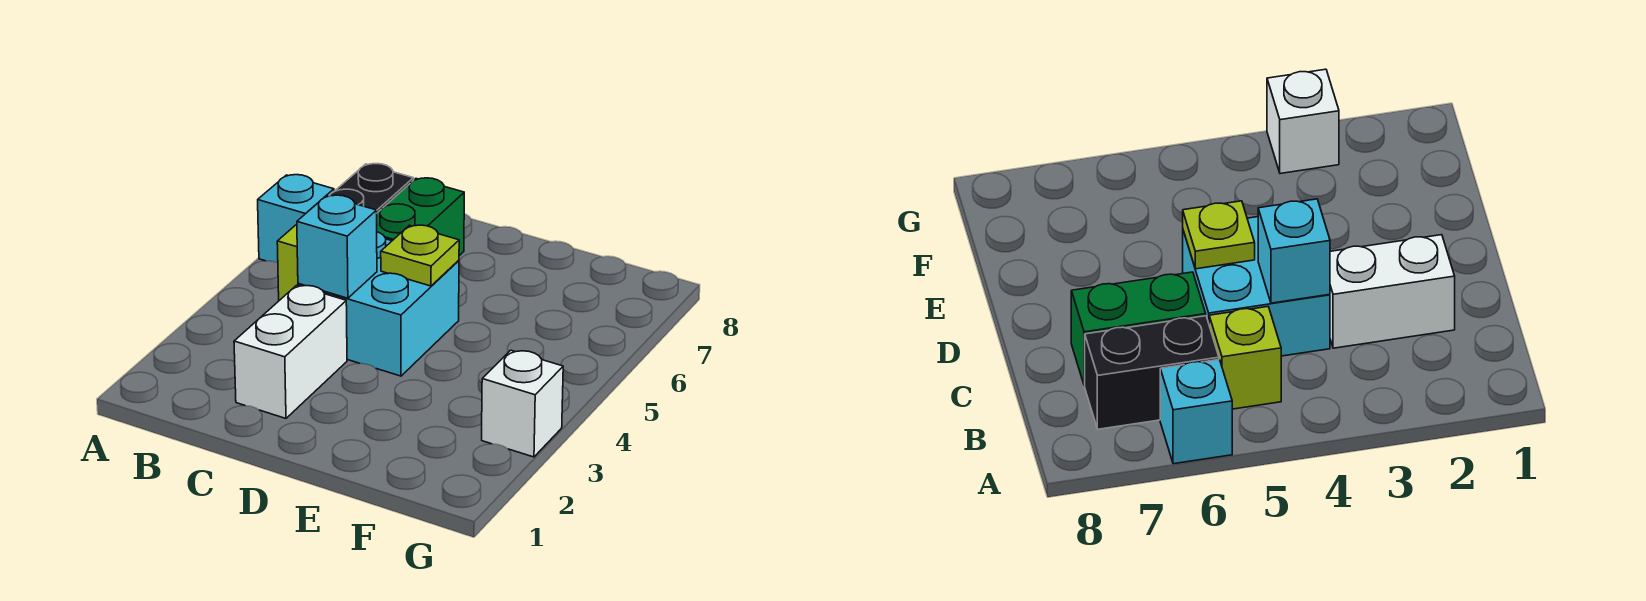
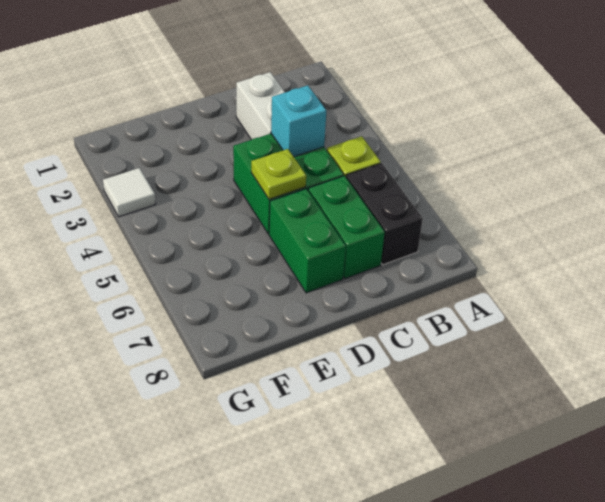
cyan 1x1 brick [258,175,334,263] -> none
cyan 2x2 brick [298,232,459,376] -> green 2x2 brick [233,134,344,234]
none -> green 1x2 brick [269,189,346,293]
white 1x1 brick [482,350,563,457] -> white 1x1 tile [103,168,155,217]

